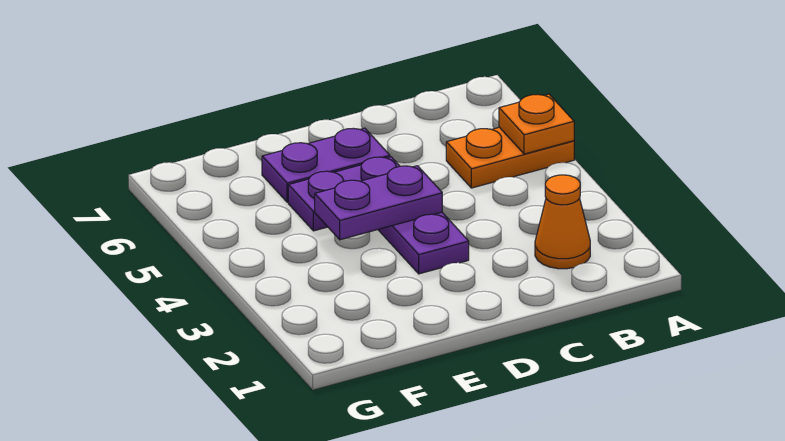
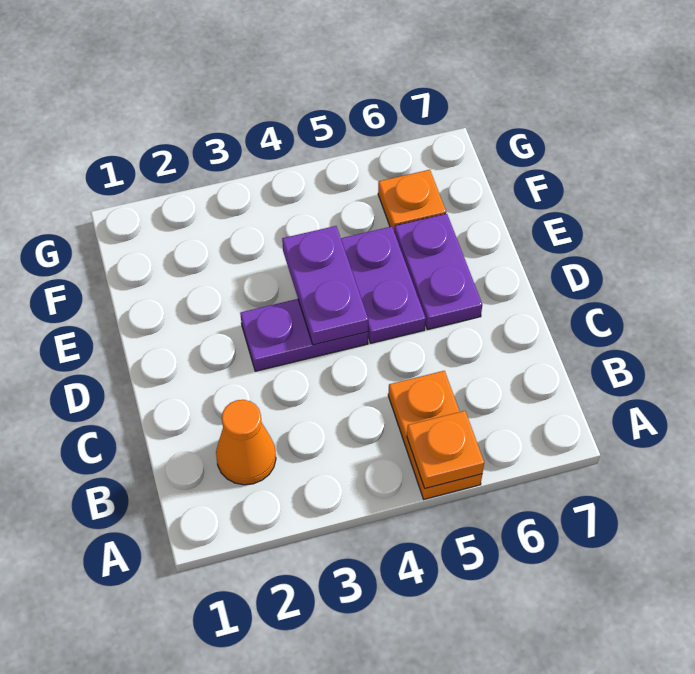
none -> orange 1x1 plate [378,170,446,232]

